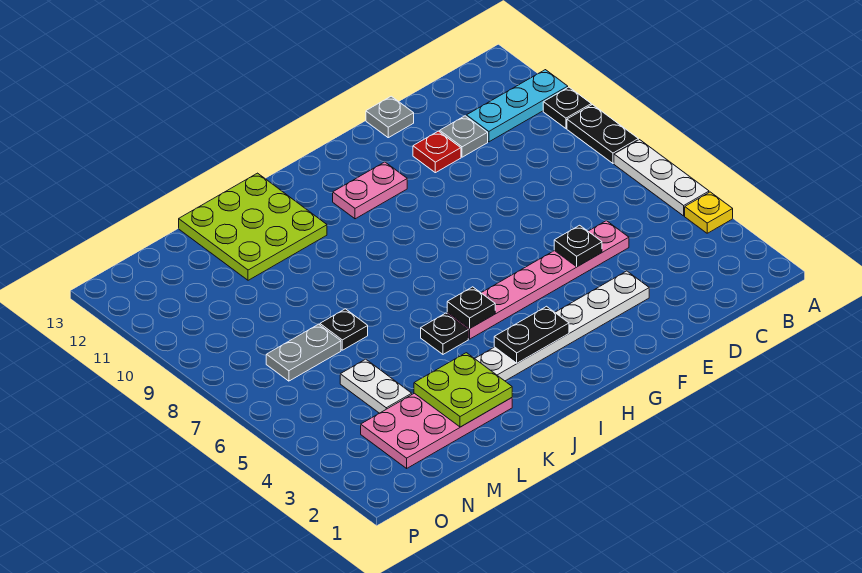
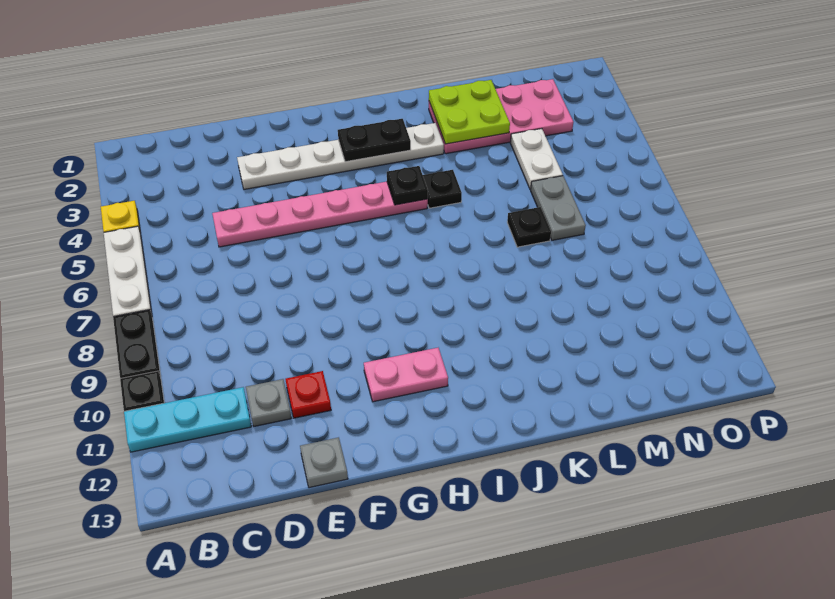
black 1x1 plate [554,225,602,267] -> none
lime 3x3 plate [179,173,327,280] -> none
grey 1x2 plate [266,324,341,381] -> grey 1x2 plate turned to [531,176,586,240]

